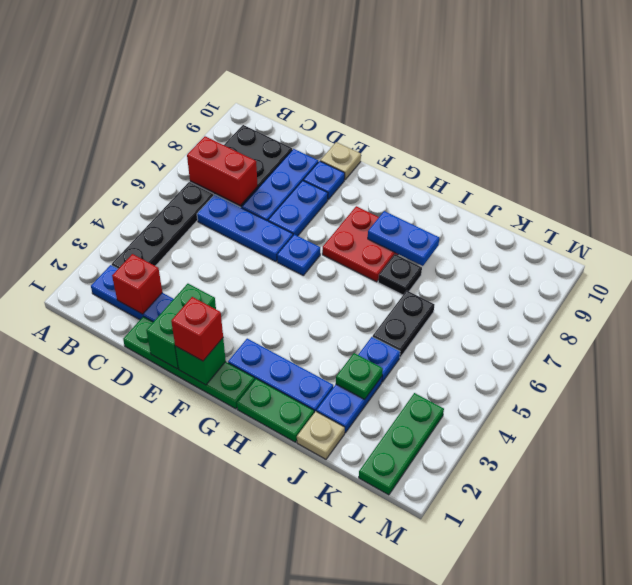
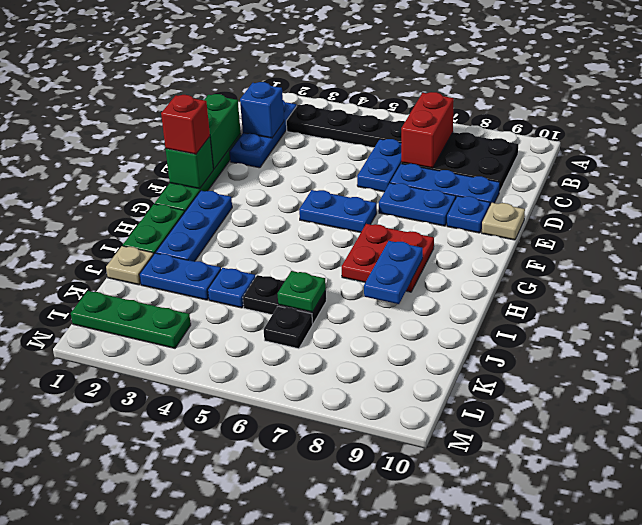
red 1x1 brick [112,254,162,314] -> blue 1x1 brick [240,82,284,138]
blue 1x3 plate [197,195,293,262] -> blue 1x2 plate [357,139,402,192]
green 1x2 brick [146,284,216,369] -> green 1x2 brick turned to [204,94,241,169]
blue 1x1 plate [277,234,320,275] -> blue 1x2 plate [299,190,377,233]
black 1x1 plate [378,254,422,295] -> black 1x1 plate moved to [264,306,313,349]
green 1x1 plate [336,353,383,399] -> green 1x1 plate moved to [278,271,326,312]

